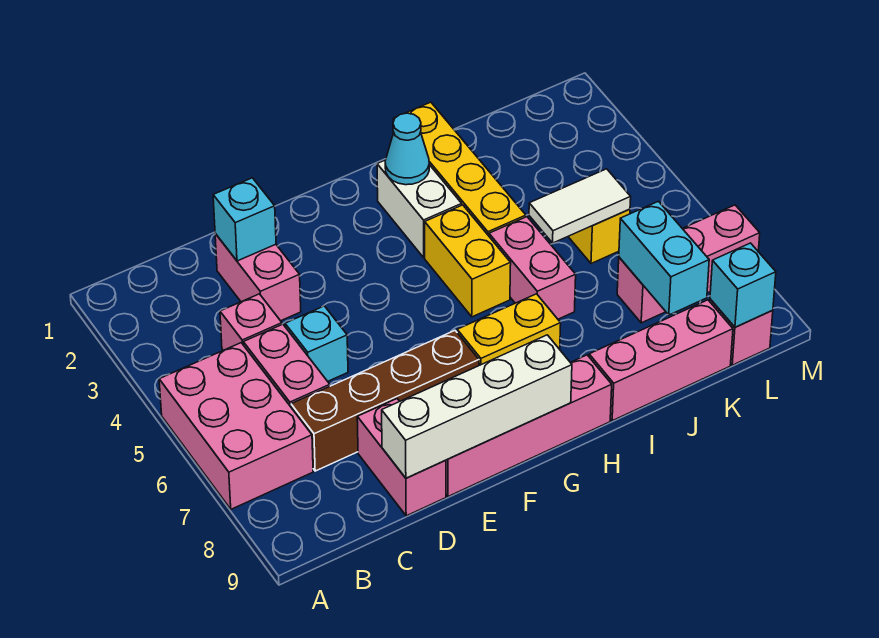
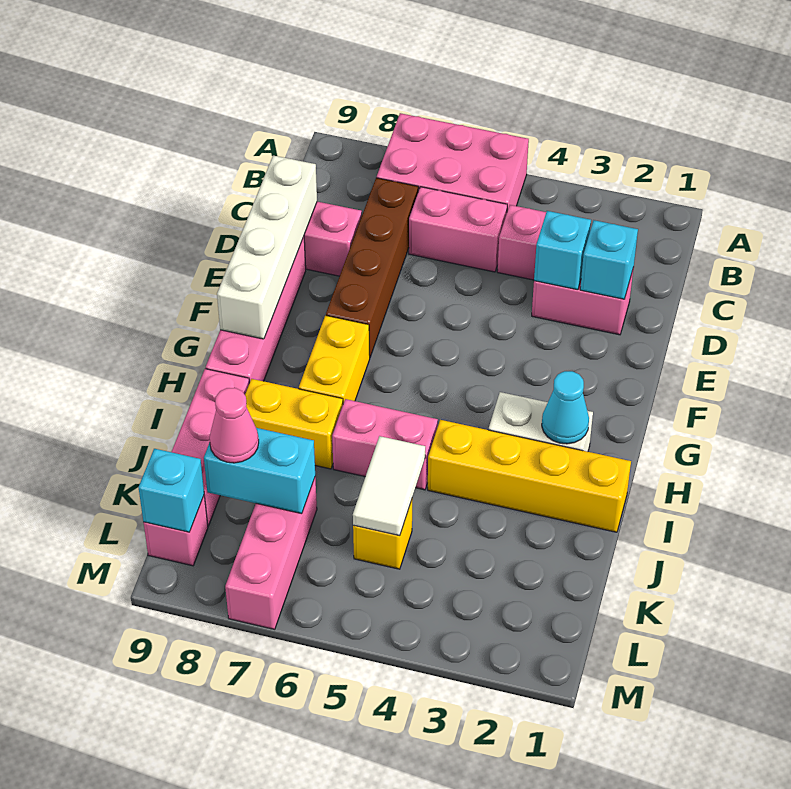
cyan 1x1 brick [285,306,348,381] -> cyan 1x1 brick moved to [534,211,591,290]
yellow 1x2 brick [425,205,511,317] -> yellow 1x2 brick moved to [245,379,343,469]
none -> pink 1x1 cone [209,388,259,463]

